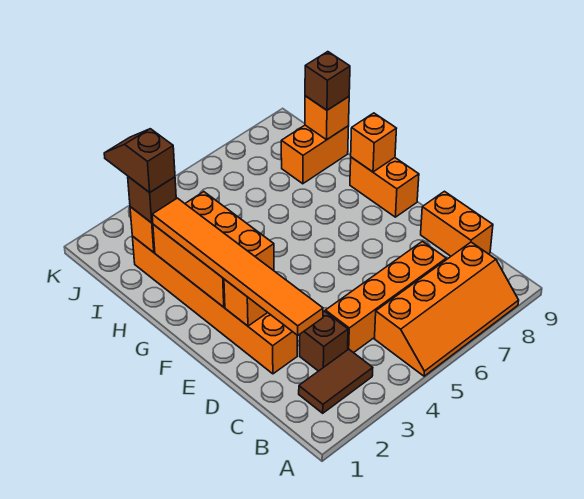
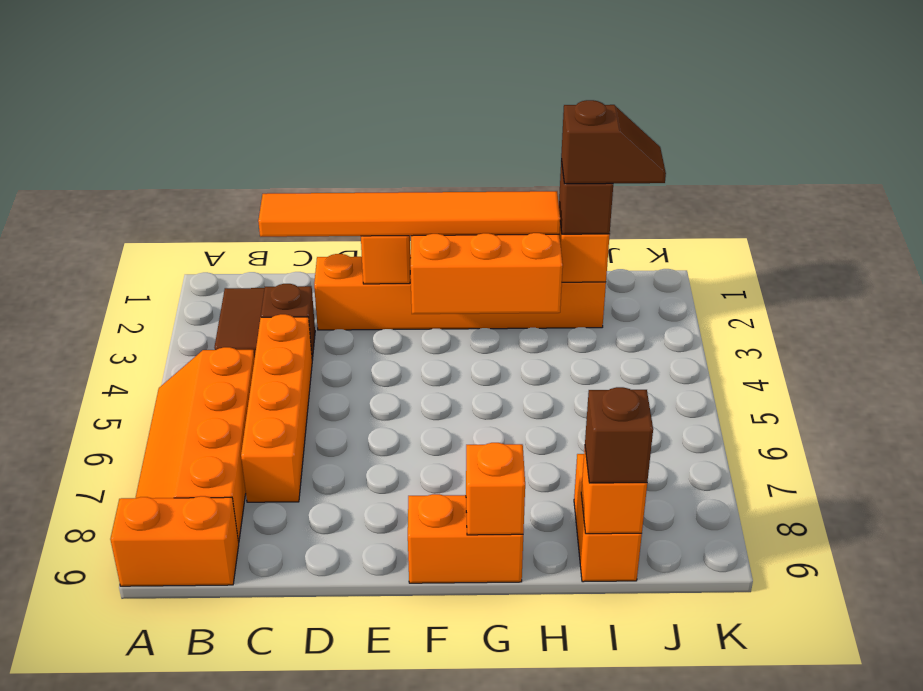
orange 1x2 brick [421,191,493,256] -> orange 1x2 brick moved to [110,496,239,586]

